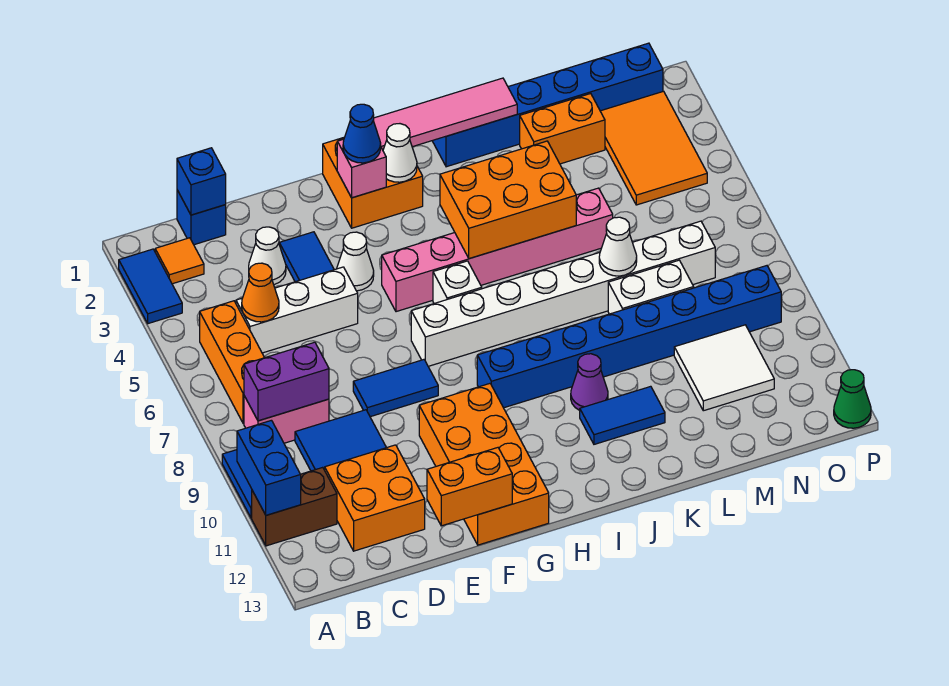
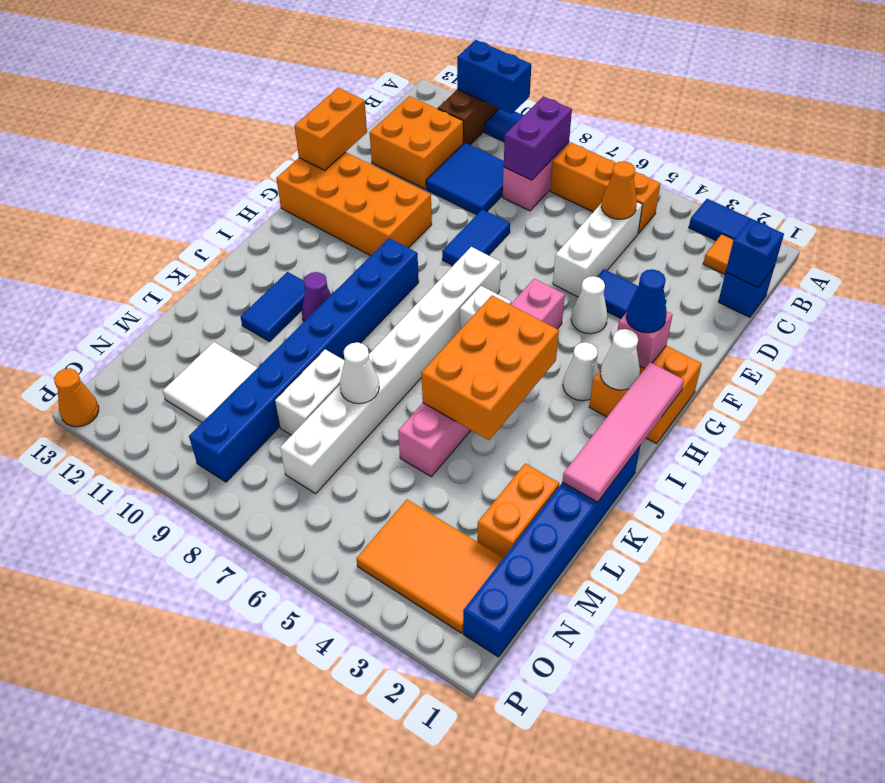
white 1x1 cone [249,227,286,285] -> white 1x1 cone moved to [563,342,599,401]
green 1x1 cone [834,370,871,428] -> orange 1x1 cone [54,368,99,427]

